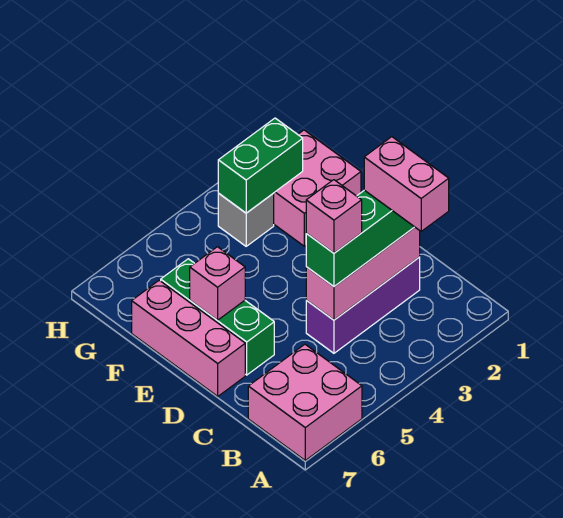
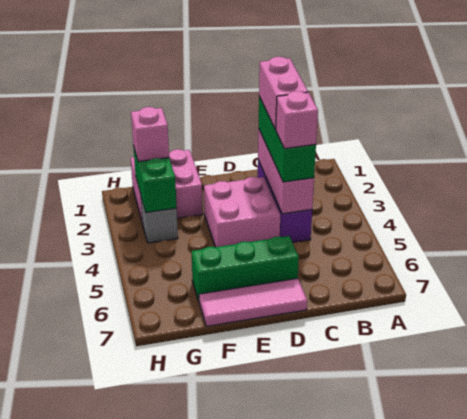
pink 2x2 brick [248,344,362,460] -> pink 2x2 brick moved to [204,177,280,247]
pink 1x2 brick [364,137,449,231] -> pink 1x2 brick turned to [259,57,308,130]
pink 1x3 brick [132,280,245,396] -> pink 1x3 tile [199,278,307,326]
pink 1x1 brick [190,247,245,320] -> pink 1x1 brick moved to [131,107,169,162]

